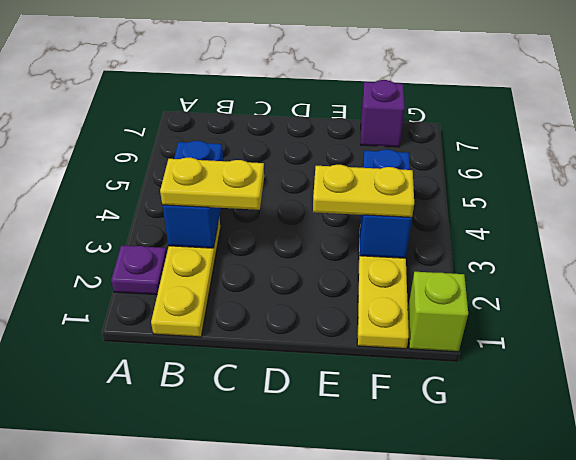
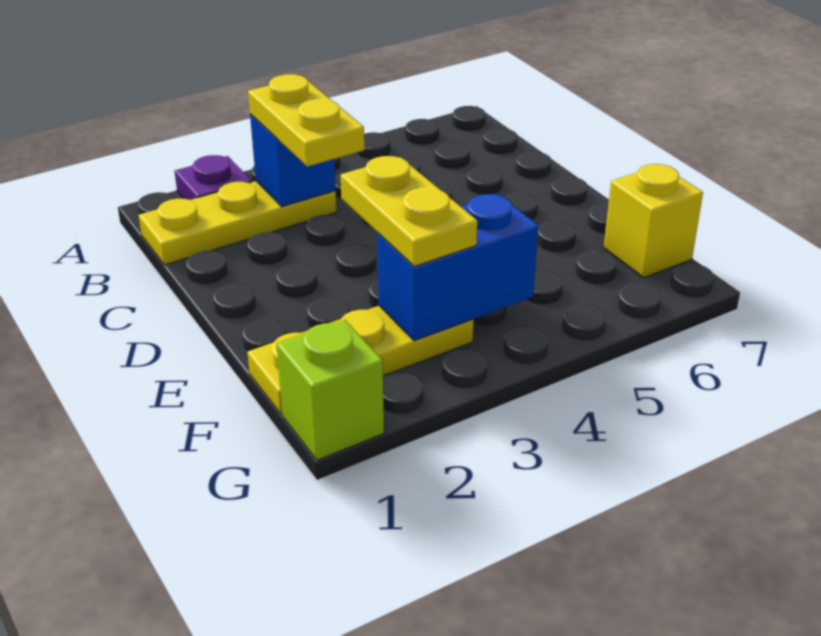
blue 1x2 brick [162,141,223,248] -> blue 1x1 brick [250,114,336,207]
purple 1x1 brick [361,80,405,147] -> yellow 1x1 brick [604,164,703,278]

